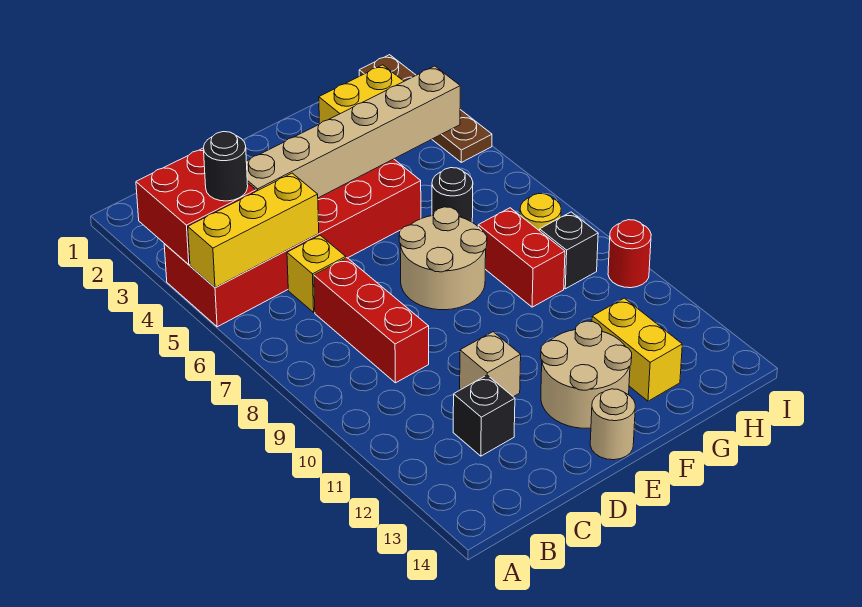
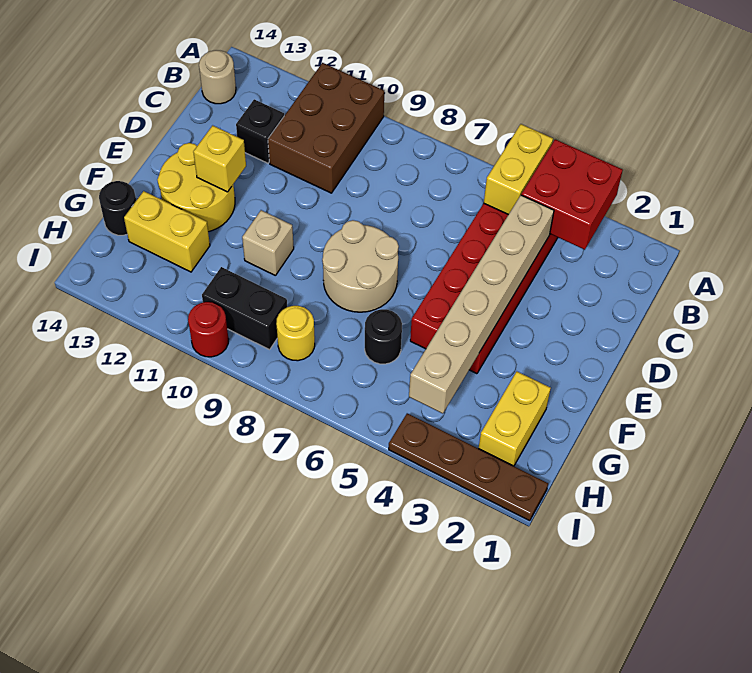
yellow 1x3 brick [188,173,319,288] -> yellow 1x2 brick [484,124,553,215]
none -> brown 2x3 brick [268,63,384,193]
black 1x1 round brick [204,132,248,201] -> black 1x1 round brick moved to [99,181,136,235]
yellow 1x1 brick [287,235,346,312] -> yellow 1x1 brick moved to [193,125,246,192]
red 1x3 brick [314,258,429,383] -> none
tan 1x1 brick [460,332,521,397] -> tan 1x1 brick moved to [242,210,294,275]
tan 2x2 round brick [541,321,632,428] -> yellow 2x2 round brick [157,143,235,232]
tan 1x1 round brick [590,389,635,460] -> tan 1x1 round brick moved to [199,50,236,104]
red 1x2 brick [478,208,565,307] -> none
black 1x1 brick [540,212,598,289] -> black 1x2 brick [202,267,287,350]

